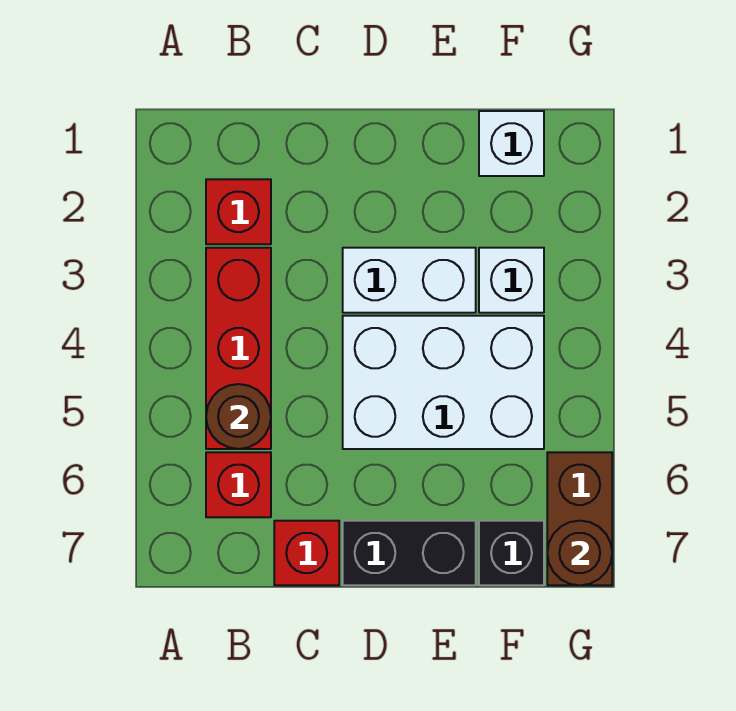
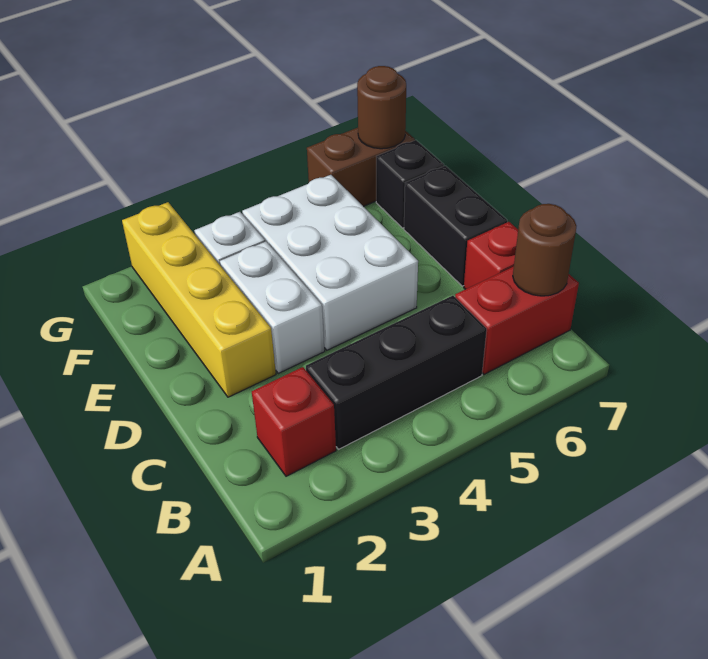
red 1x3 brick [206,248,271,449] -> black 1x3 brick [306,296,487,449]
brown 1x1 round brick [206,384,271,449] -> brown 1x1 round brick moved to [513,204,576,296]
red 1x1 brick [206,452,271,517] -> red 1x2 brick [455,267,579,374]
none -> yellow 1x4 brick [122,202,276,397]
white 1x1 brick [479,111,544,176] -> none

